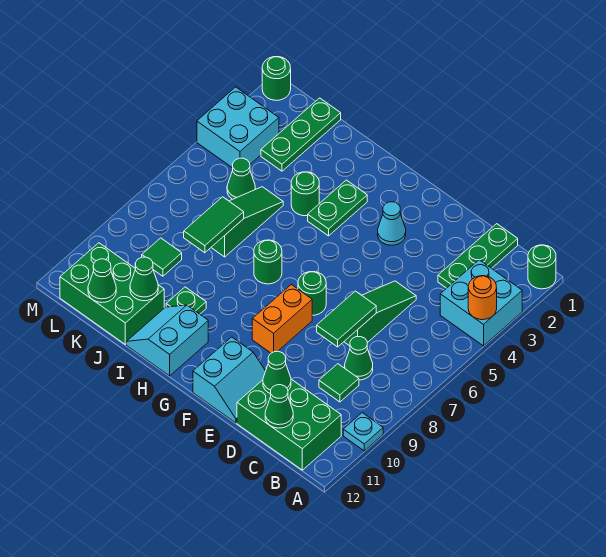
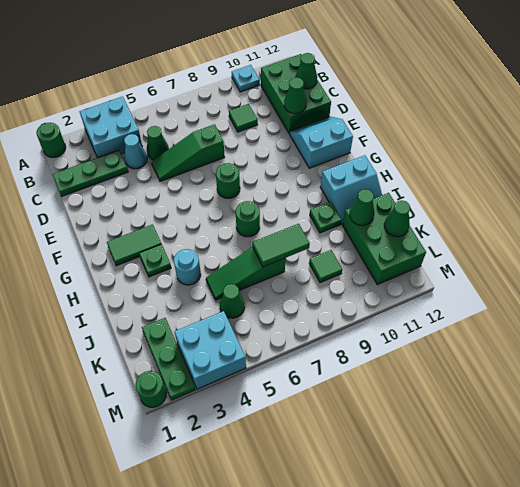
orange 1x1 round brick [468,276,497,320] -> none
green 1x1 cone [345,337,373,380] -> green 1x1 cone moved to [146,126,169,160]
green 1x2 tile [317,291,376,347] -> green 1x2 tile moved to [107,224,161,266]
cyan 1x1 cone [378,202,406,245] -> cyan 1x1 cone moved to [124,134,147,169]
orange 1x2 brick [252,285,312,353] -> none
green 1x2 plate [308,180,367,236] -> green 1x1 plate [139,244,171,277]
green 1x1 round brick [291,172,319,216] -> cyan 1x1 round brick [174,249,201,285]
green 1x3 plate [261,98,341,171] -> green 1x3 plate turned to [142,318,196,400]

